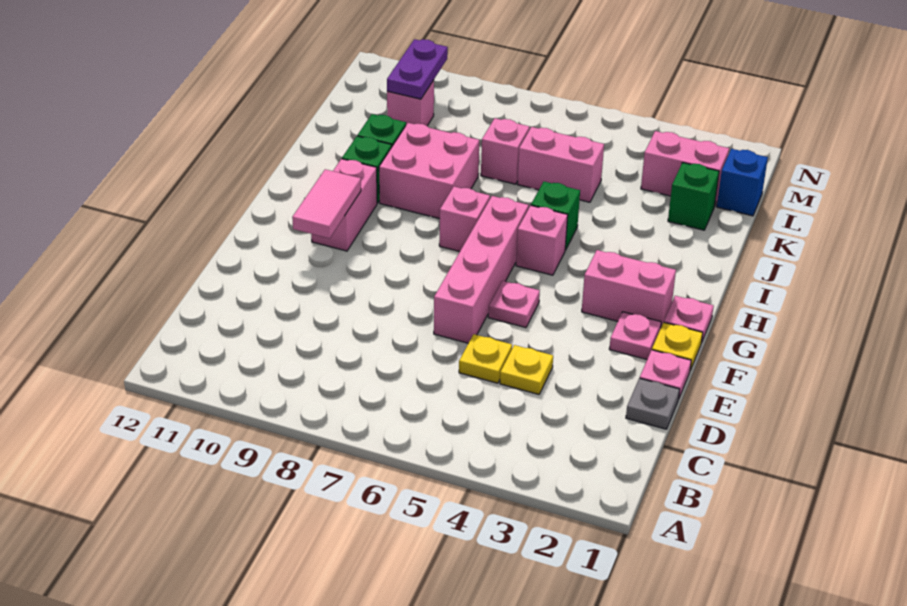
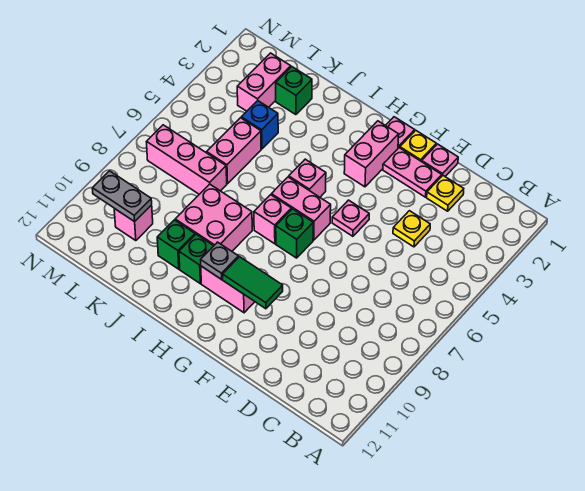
grey 1x1 plate [626,378,680,429] -> grey 1x1 plate moved to [201,242,239,279]
yellow 1x1 plate [459,334,512,383] -> yellow 1x1 plate moved to [427,176,464,211]
pink 1x4 brick [434,196,529,343] -> pink 1x2 brick [271,177,331,240]
pink 1x1 plate [609,312,661,359] -> pink 1x2 plate [383,148,442,197]
pink 1x2 tile [292,169,361,238] -> green 1x2 tile [223,257,283,309]
green 1x1 brick [531,182,580,250] -> green 1x1 brick moved to [276,209,313,258]
pink 1x1 brick [481,118,529,184] -> pink 1x3 brick [147,125,227,194]
blue 1x1 brick [717,149,768,216] -> blue 1x1 brick moved to [241,101,278,149]
purple 1x2 plate [387,39,448,99] -> grey 1x2 plate [92,171,152,222]

